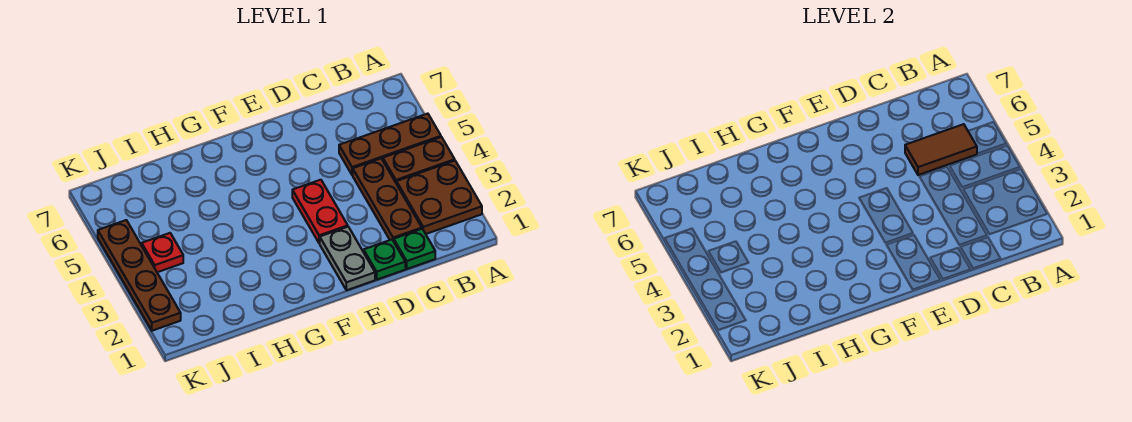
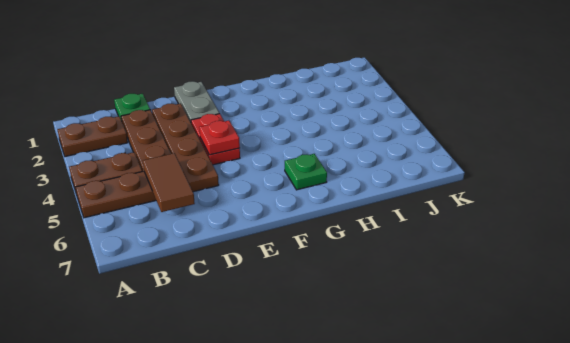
brown 2x2 plate [397,161,482,234] -> brown 1x2 plate [57,116,128,157]
brown 1x2 tile [905,124,977,175] -> brown 1x2 tile turned to [143,153,195,212]
green 1x1 plate [364,240,405,280] -> green 1x1 plate moved to [285,154,327,190]
red 1x1 plate [142,233,183,272] -> red 1x1 plate moved to [199,121,240,155]
brown 1x4 plate [98,220,181,331] -> brown 1x4 plate moved to [152,103,219,192]

